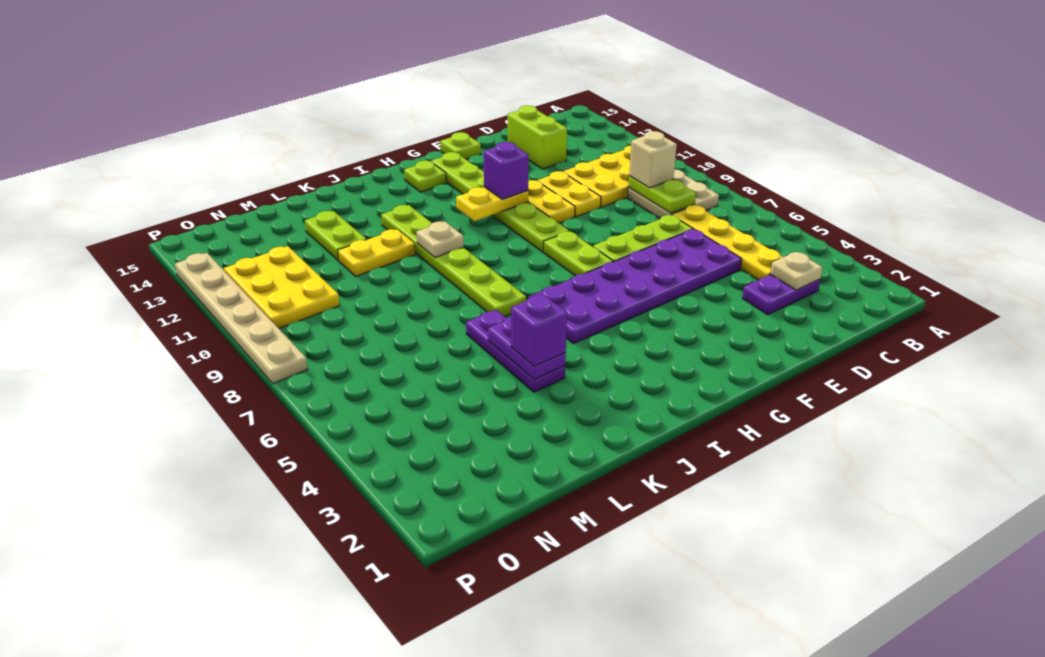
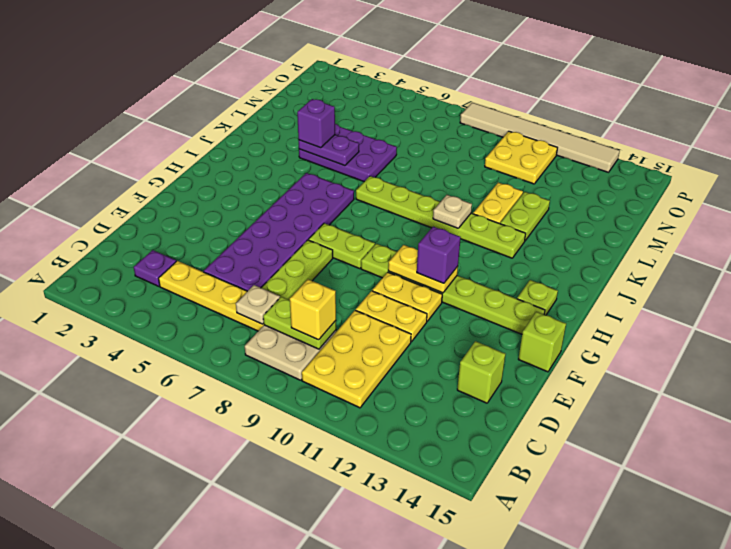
purple 1x2 plate [742,275,820,315] -> purple 1x1 plate [134,250,176,286]
tan 1x1 plate [770,252,823,290] -> tan 1x1 plate moved to [236,285,280,324]
tan 1x1 brick [629,131,677,188] -> yellow 1x1 brick [290,279,336,340]
lime 1x2 brick [508,105,567,169] -> lime 1x1 brick [457,341,506,403]
lime 1x1 plate [440,132,481,159] -> lime 1x1 brick [518,312,566,372]
yellow 1x2 plate [456,187,528,221] -> yellow 1x2 plate turned to [388,245,458,293]
purple 1x3 plate [466,310,565,392] -> purple 2x3 plate [299,124,397,182]
lime 1x2 plate [305,211,366,261] -> lime 1x2 plate turned to [500,192,550,241]
yellow 2x3 plate [224,246,340,328] -> yellow 2x2 plate [485,131,557,184]
tan 1x6 plate [175,253,308,384] -> tan 1x6 tile [460,103,620,172]

